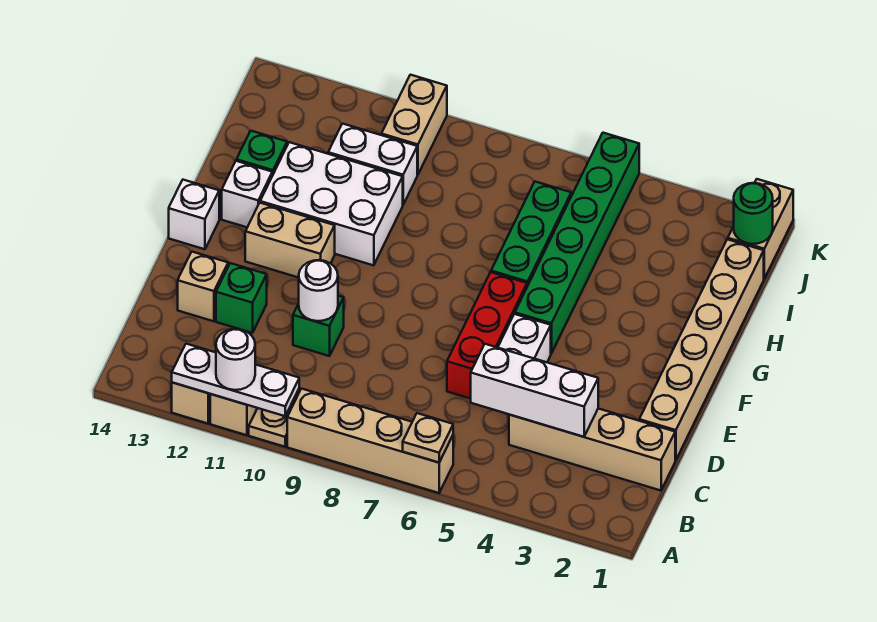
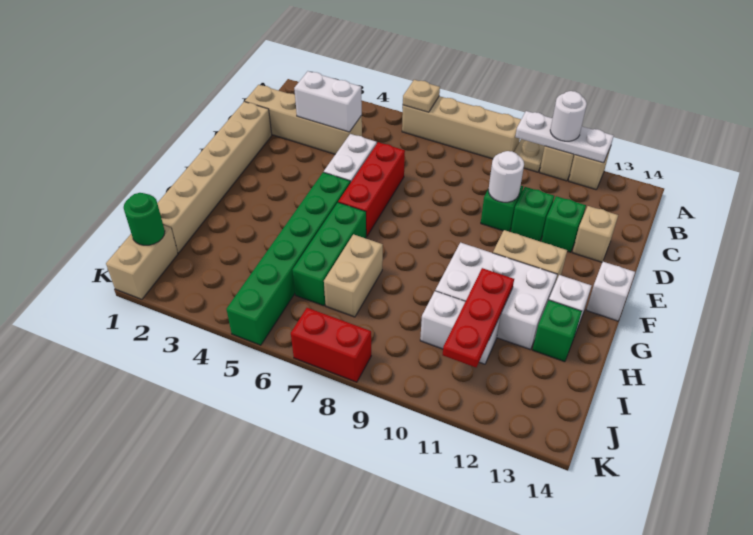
white 1x3 brick [471,344,598,437] -> white 1x2 brick [294,71,362,132]
none -> green 1x1 brick [511,187,554,241]
none -> red 1x3 plate [443,268,514,367]
tan 1x2 brick [381,75,447,175] -> tan 1x2 brick moved to [324,234,383,317]
none -> red 1x2 brick [291,308,371,382]

